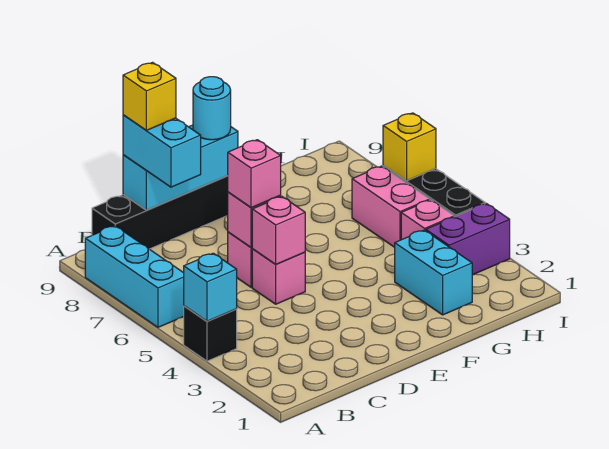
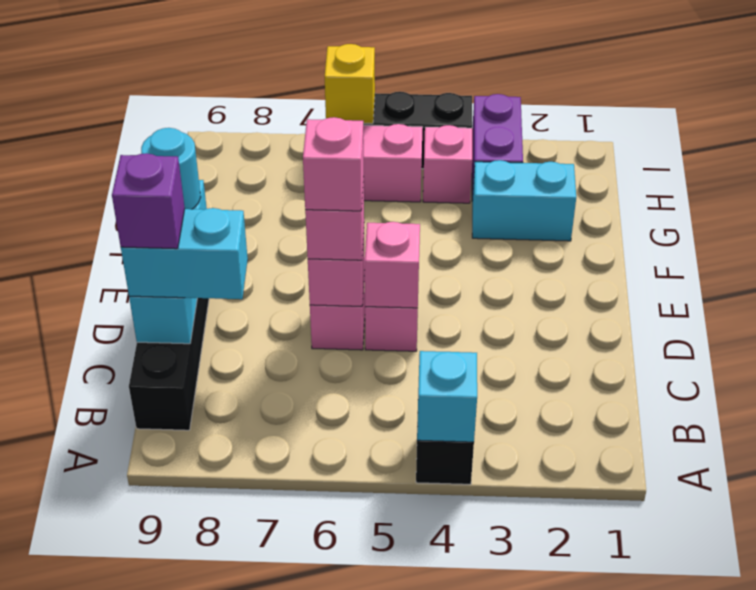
cyan 1x3 brick [85,226,184,327] -> none
yellow 1x1 brick [123,62,176,130] -> purple 1x1 brick [112,153,185,249]
none -> pink 1x1 brick [303,117,364,211]

